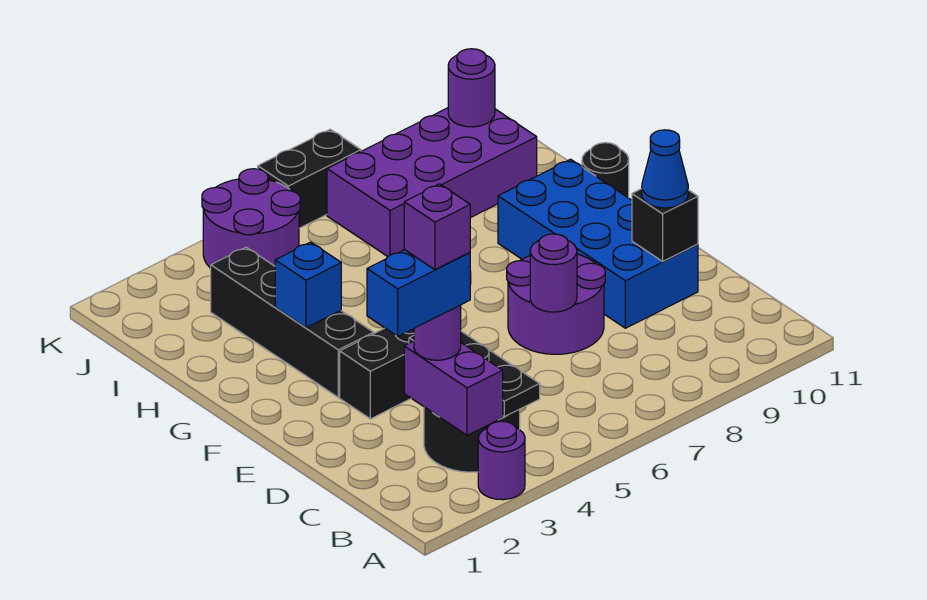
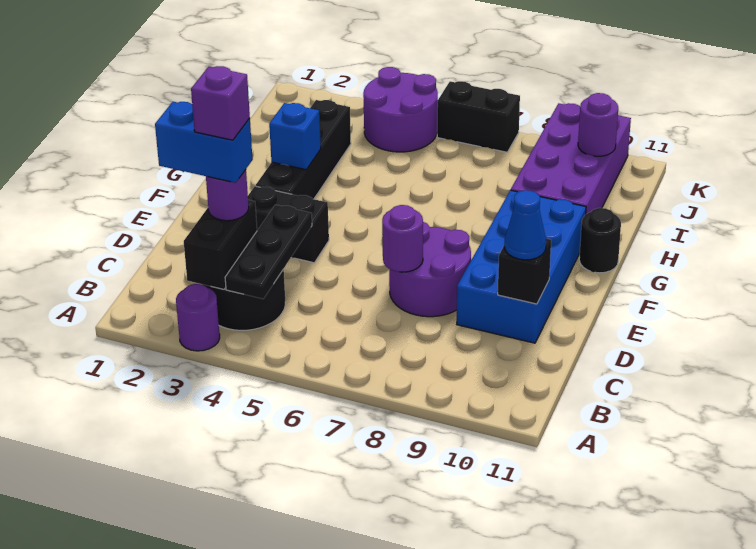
purple 1x2 brick [404,341,503,435] -> black 1x2 brick [184,200,257,289]
purple 2x4 brick [327,108,537,257] -> purple 2x4 brick turned to [511,103,631,214]

